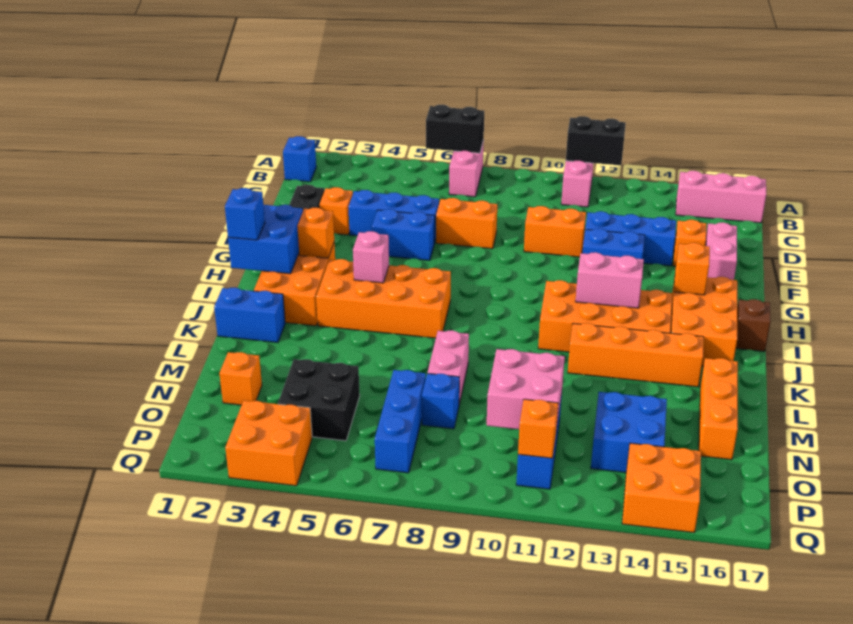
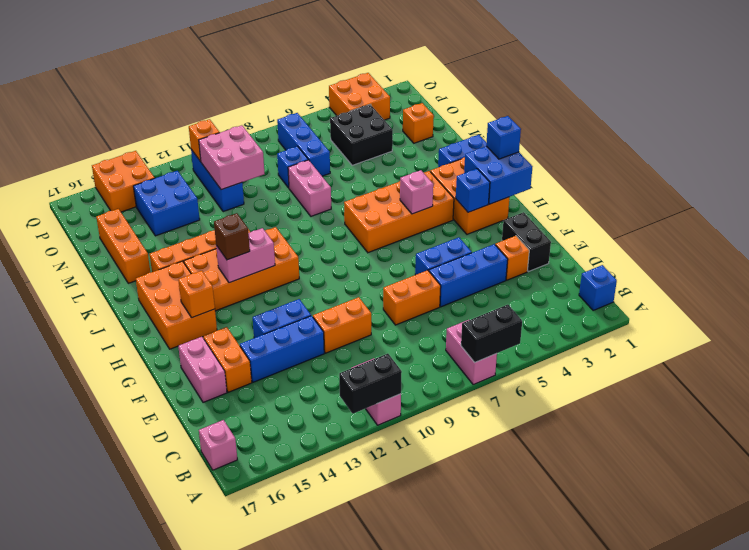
pink 1x3 brick [676,171,766,223] -> pink 1x1 brick [199,420,237,470]
orange 1x1 brick [673,220,706,266] -> orange 1x2 brick [203,327,252,392]
orange 1x1 brick [297,208,334,258] -> blue 1x1 brick [456,169,490,212]
brown 1x1 brick [736,299,771,351] -> brown 1x1 brick moved to [214,213,250,260]

